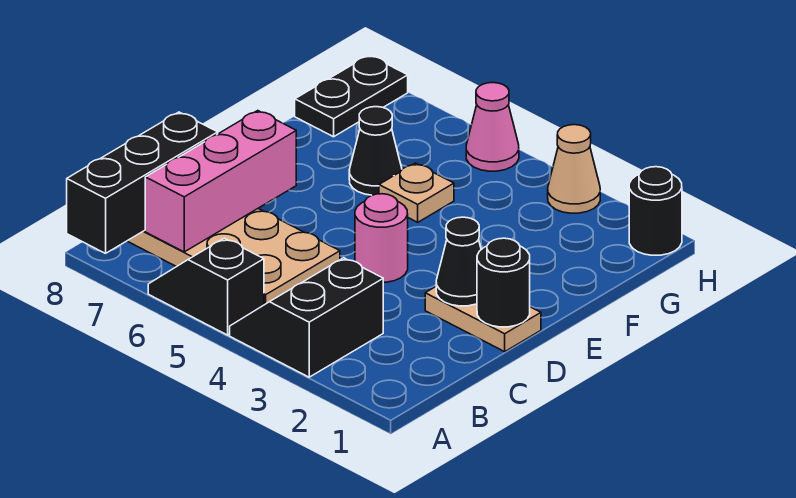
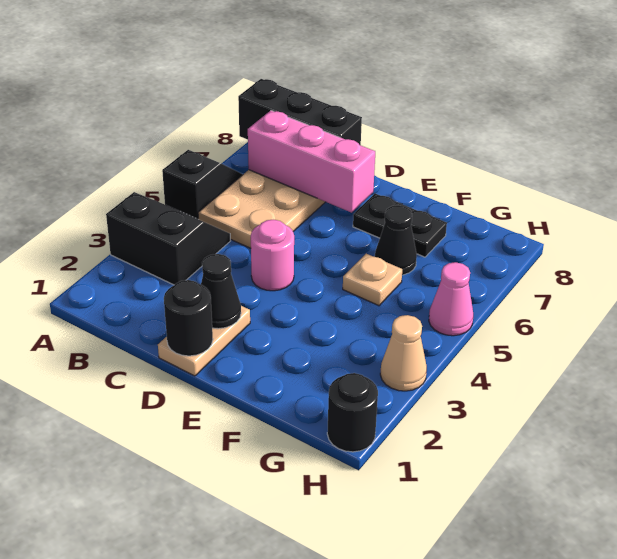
black 1x2 plate [295,55,408,137] -> black 1x2 plate moved to [353,193,447,257]

